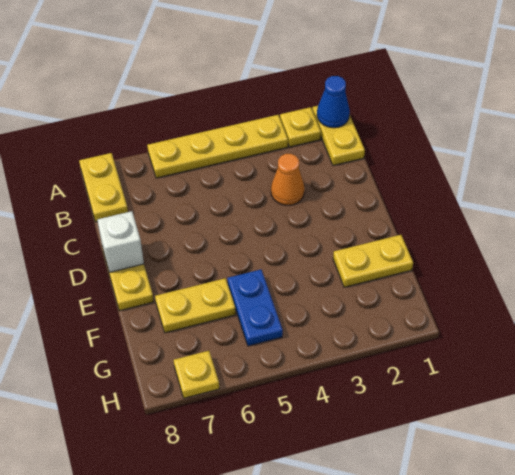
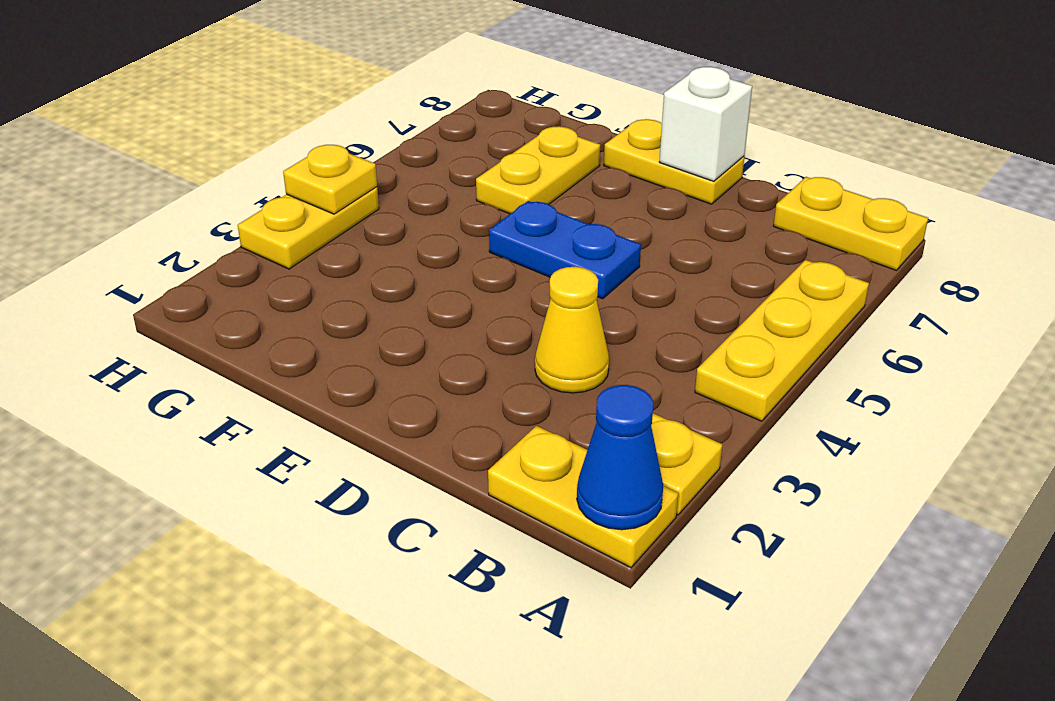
yellow 1x4 plate [147,115,288,178] -> yellow 1x3 plate [695,260,869,421]
orange 1x1 cone [271,154,305,205] -> yellow 1x1 cone [535,267,609,393]
yellow 1x2 plate [333,235,413,287] -> yellow 1x2 plate moved to [238,187,379,269]
blue 1x2 plate [227,270,283,346] -> blue 1x2 plate moved to [489,201,641,299]
yellow 1x1 plate [174,351,219,398] -> yellow 1x1 plate moved to [283,145,377,214]

